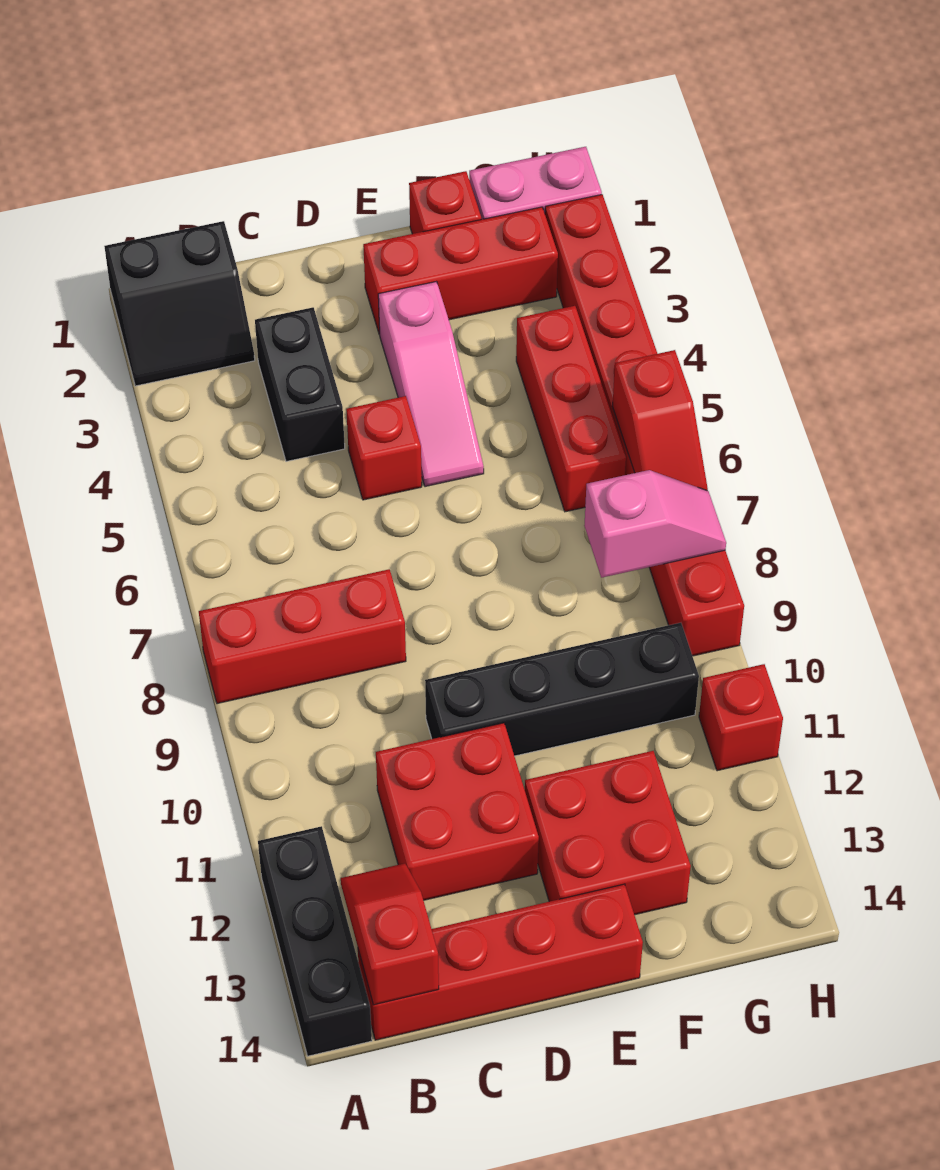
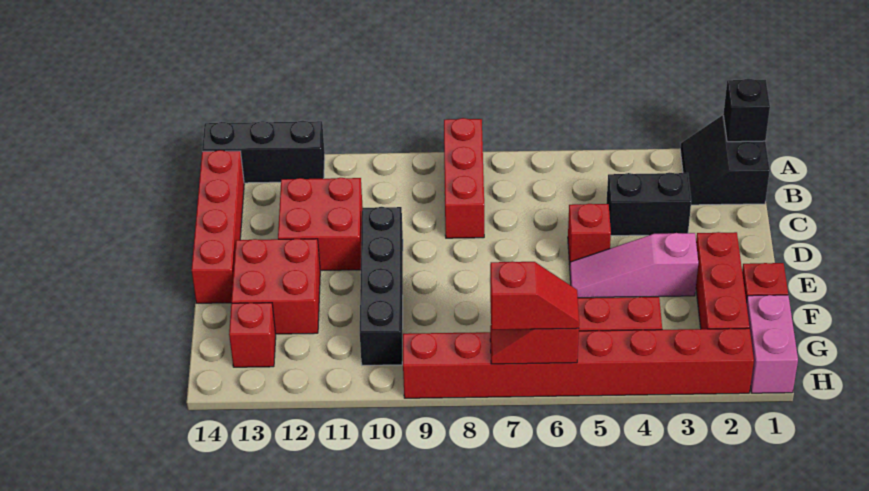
none -> black 1x1 brick [723,79,770,142]
red 1x2 slope [341,863,439,1005] -> red 1x2 slope moved to [490,261,579,330]
pink 1x2 slope [584,470,726,578] -> none
red 1x1 brick [699,664,783,771] -> red 1x1 brick moved to [229,303,276,367]

